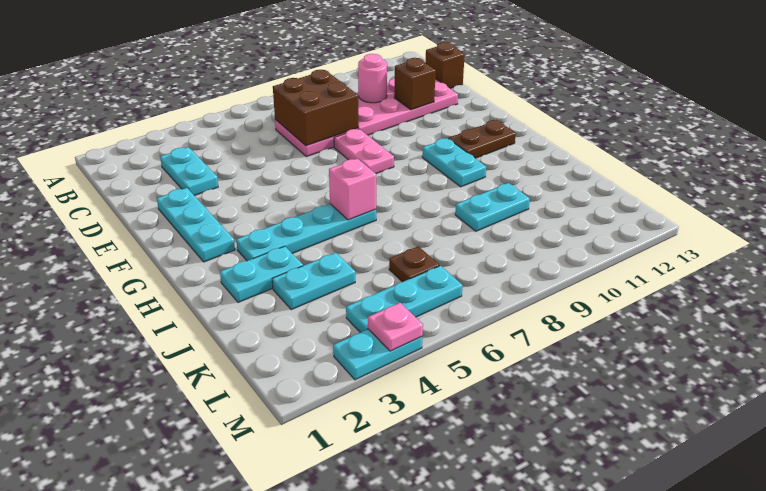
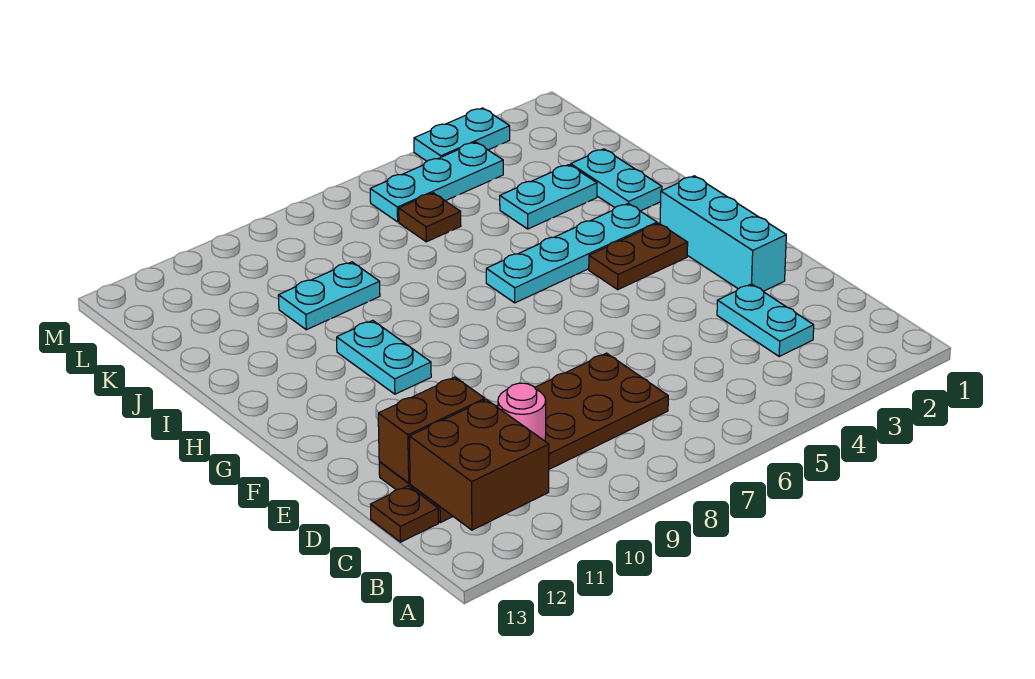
pink 2x6 plate [275,79,458,157] -> brown 2x6 plate [379,353,668,523]
brown 2x2 brick [273,70,359,146] -> brown 2x2 brick moved to [409,400,549,530]
brown 1x1 brick [425,42,465,89] -> brown 1x1 plate [370,486,438,542]
brown 1x1 brick [394,58,436,110] -> brown 1x2 brick [378,377,485,483]
cyan 1x3 plate [157,188,235,262] -> cyan 1x3 brick [660,176,786,291]
pink 1x2 plate [334,129,394,174] -> none
brown 1x2 plate [448,120,516,158] -> brown 1x2 plate moved to [589,223,688,289]
pink 1x1 brick [329,159,376,220] -> none
cyan 1x2 plate [220,246,303,302] -> cyan 1x2 plate turned to [571,149,662,211]
pink 1x1 plate [368,303,423,351] -> none

